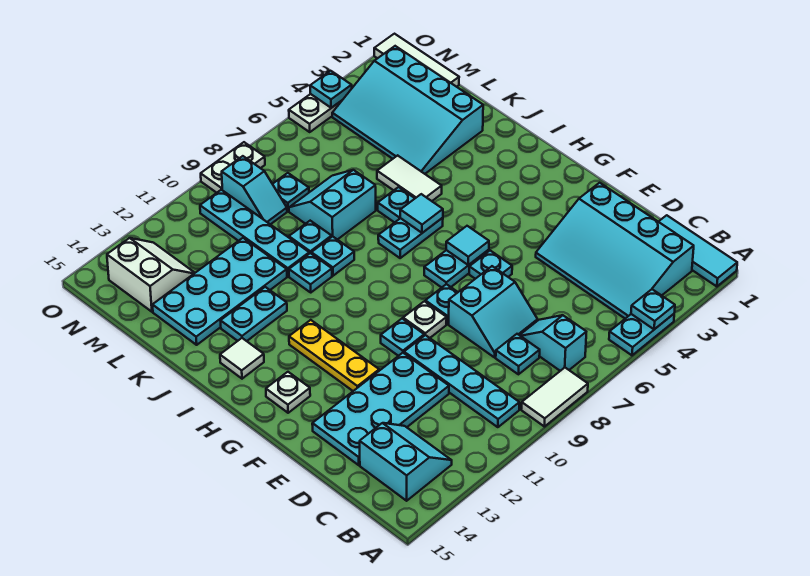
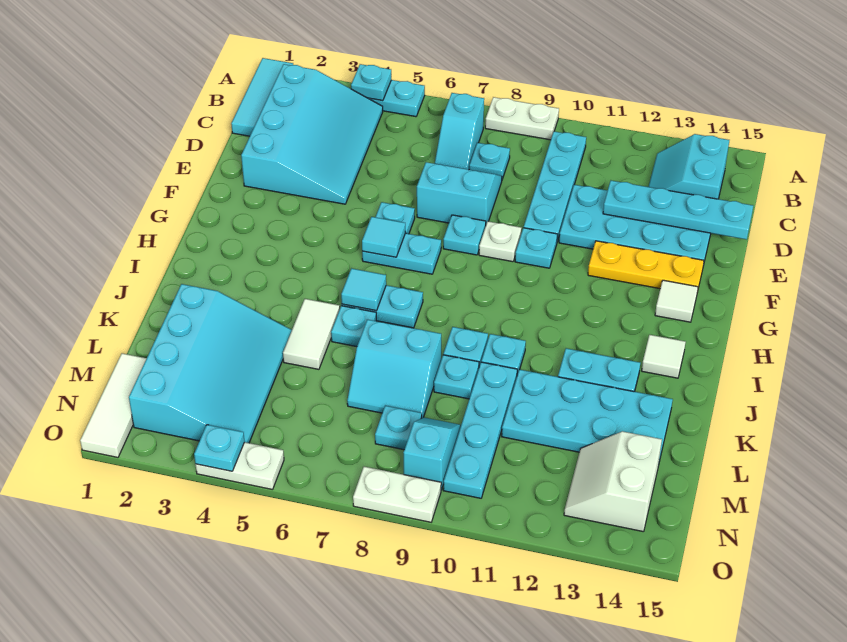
white 1x2 tile [521,368,588,427] -> white 1x2 plate [485,97,559,140]
none -> cyan 1x4 plate [603,181,753,240]
yellow 1x3 plate [289,320,379,391] -> yellow 1x3 plate turned to [588,241,704,292]
white 1x1 plate [266,372,310,413] -> white 1x1 tile [655,280,698,322]

